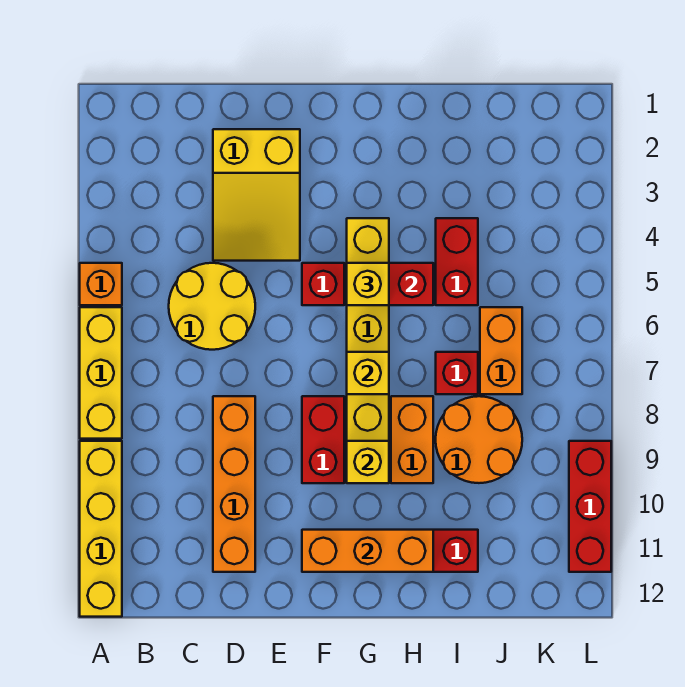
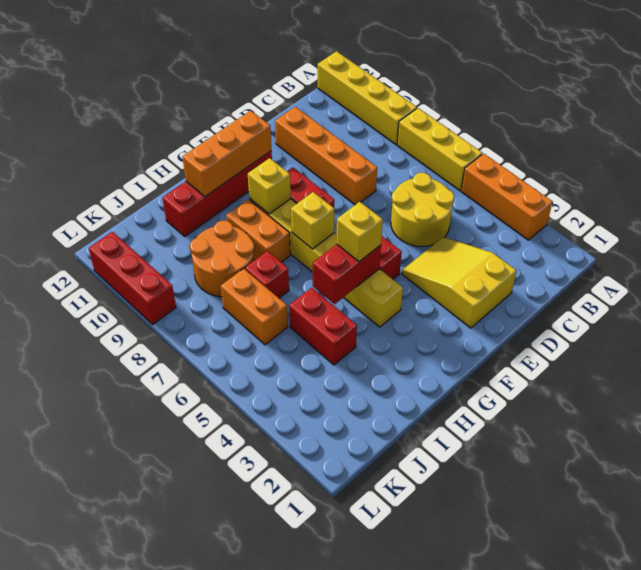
orange 1x1 brick [80,263,122,305] -> orange 1x3 brick [461,154,552,240]

